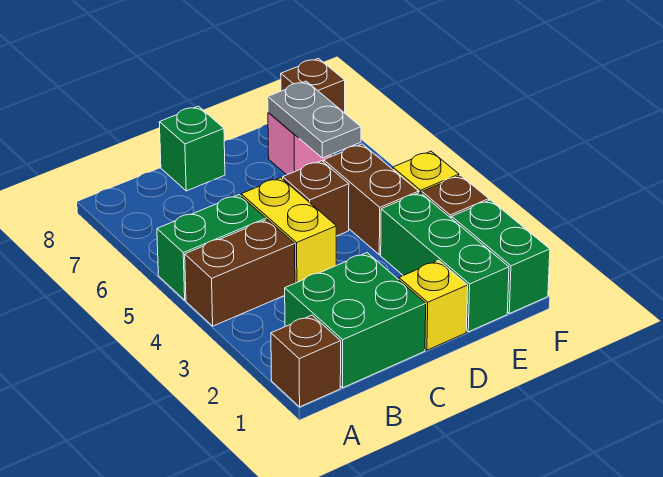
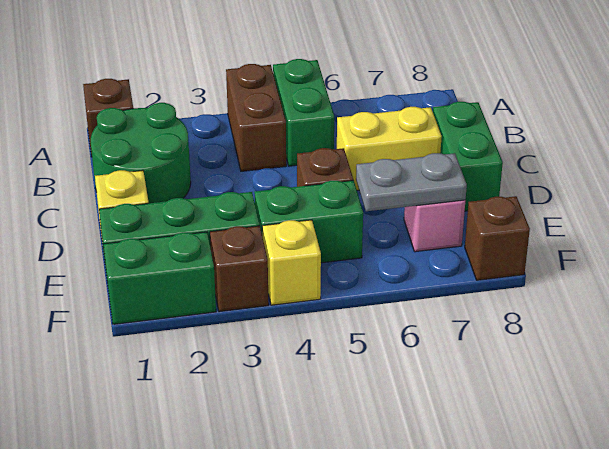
green 2x2 brick [285,253,426,388] -> green 2x2 round brick [91,103,191,203]
yellow 1x2 brick [241,178,336,283] -> yellow 1x2 brick moved to [337,107,442,190]
green 1x1 brick [159,106,225,191] -> green 1x2 brick [433,102,503,211]
brown 1x2 brick [324,144,419,255] -> green 1x2 brick [255,180,363,263]

